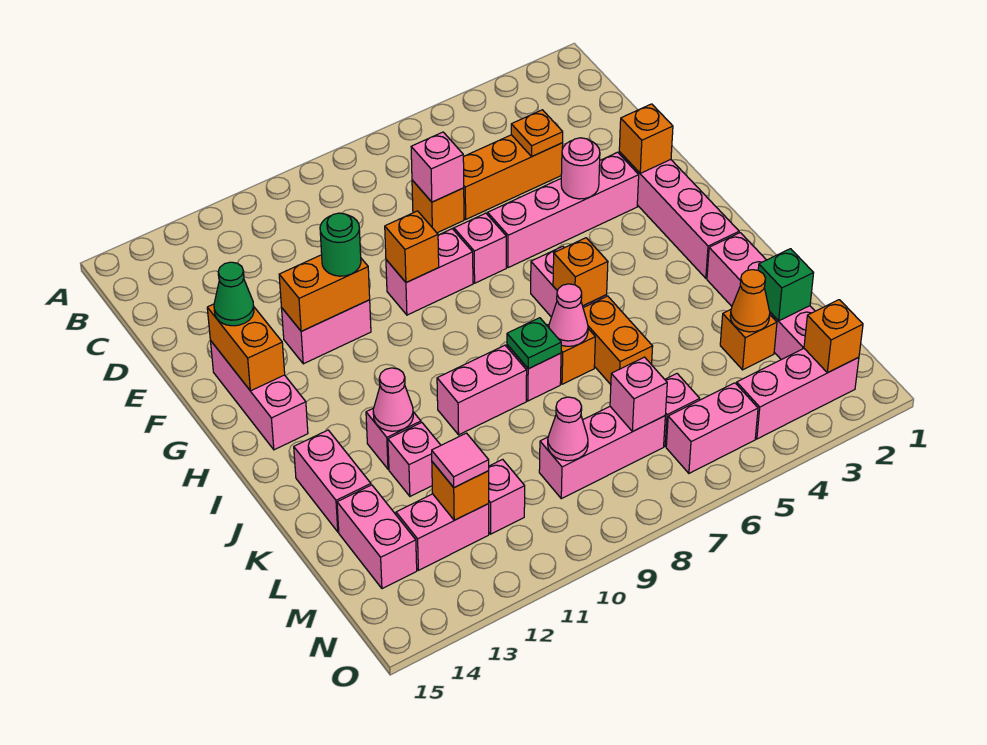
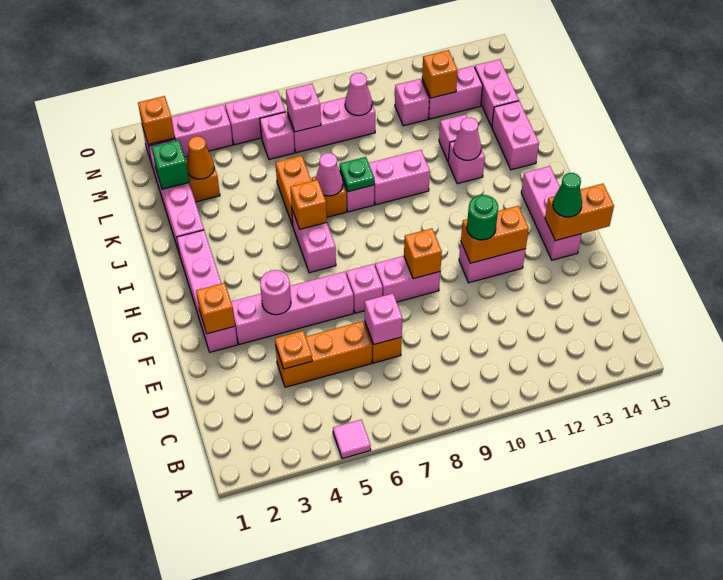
orange 1x2 brick [207,304,285,391] -> orange 1x2 brick turned to [545,184,614,241]
pink 1x1 tile [432,433,489,488] -> pink 1x1 tile moved to [333,420,371,459]

